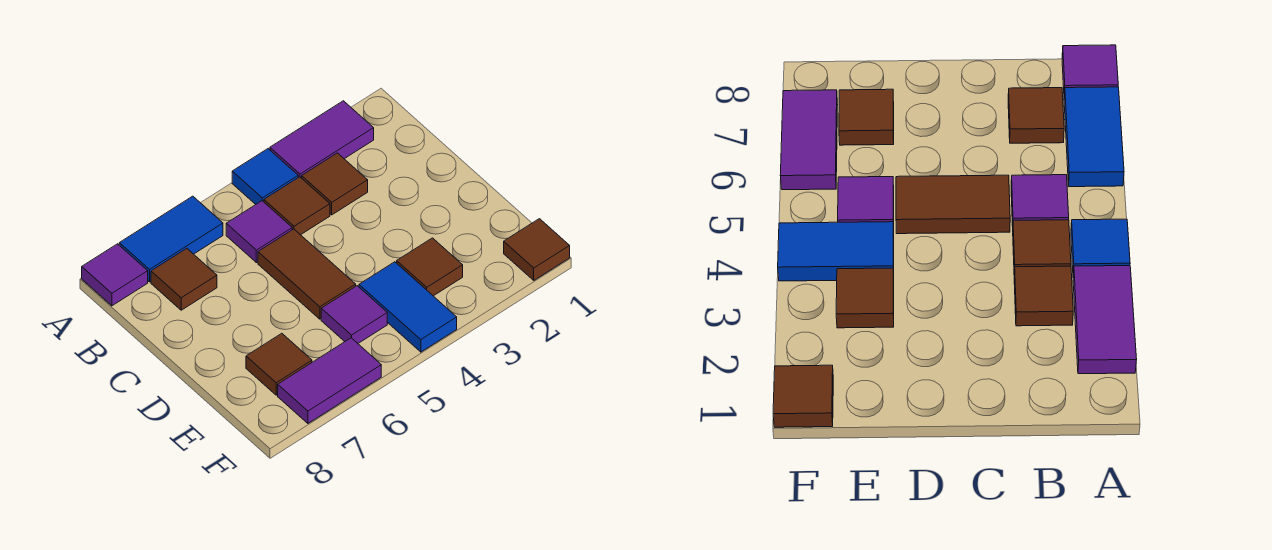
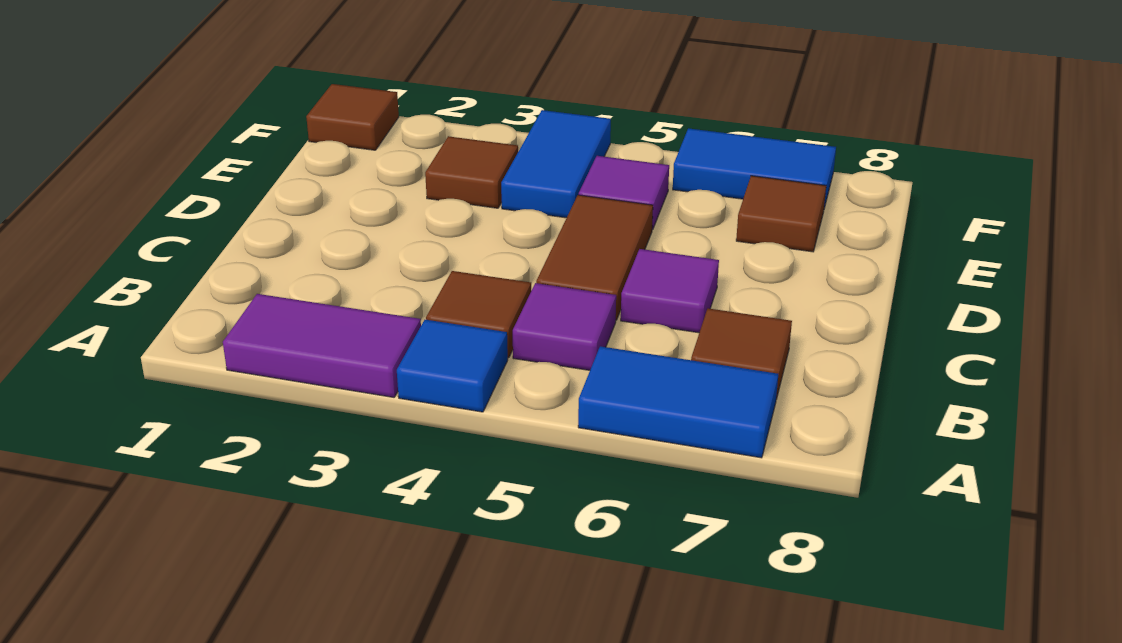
purple 1x1 tile [82,244,148,306] -> purple 1x1 tile moved to [621,249,719,333]
brown 1x1 tile [302,153,368,215] -> none
purple 1x2 tile [278,338,381,423] -> blue 1x2 tile [673,128,836,208]

